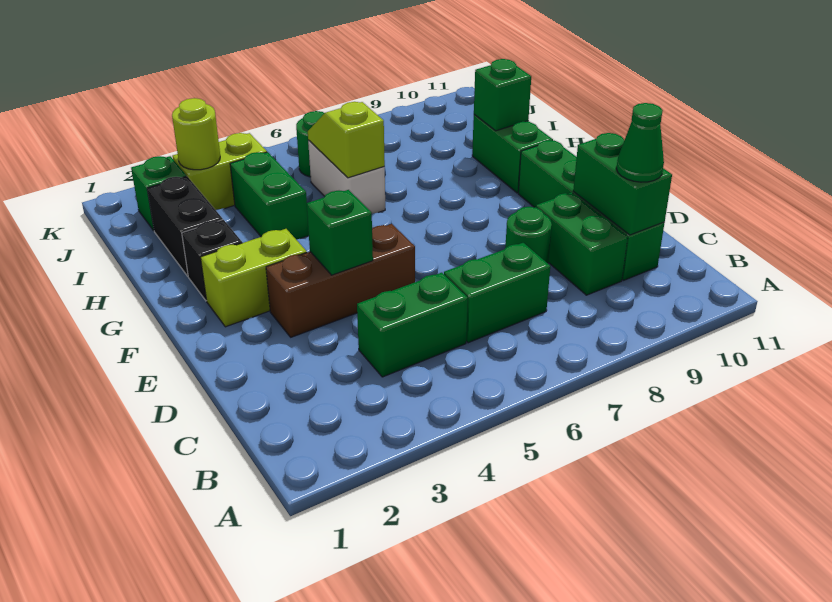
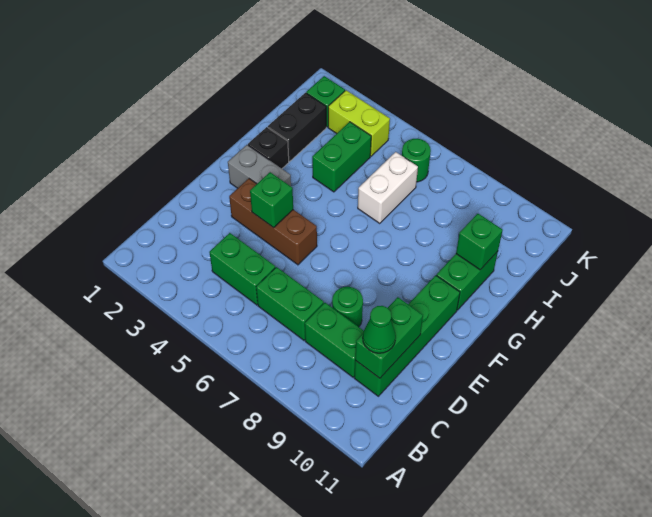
green 1x2 brick [536,193,628,295] -> green 1x2 brick turned to [305,303,364,377]
lime 1x2 brick [201,229,307,327] -> grey 1x2 brick [228,145,291,188]
lime 1x2 slope [308,102,385,178] -> none
lime 1x1 round brick [172,98,220,170] -> none

